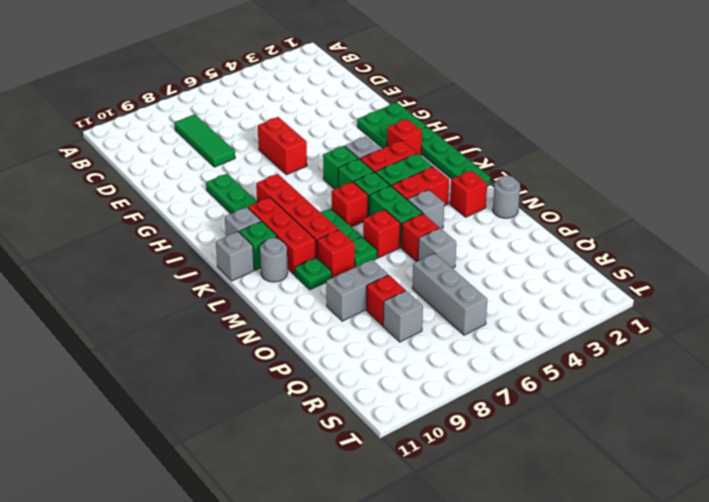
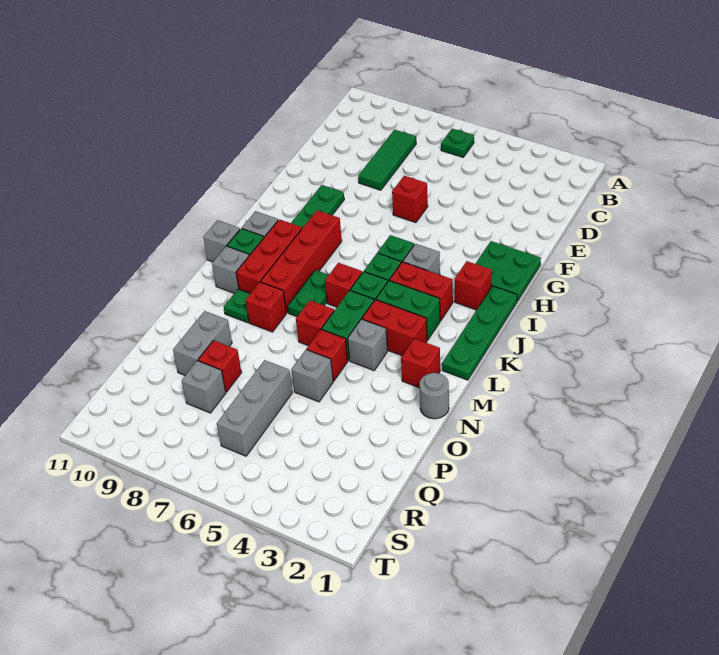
red 1x2 brick [258,117,307,175] -> red 1x1 brick [392,176,428,223]
grey 1x1 round brick [260,238,288,282] -> grey 1x1 brick [212,246,249,293]
green 1x1 plate [352,237,377,267] -> green 1x1 plate moved to [441,129,474,157]
grey 1x2 brick [326,260,388,321] -> grey 1x2 brick turned to [173,311,232,375]

